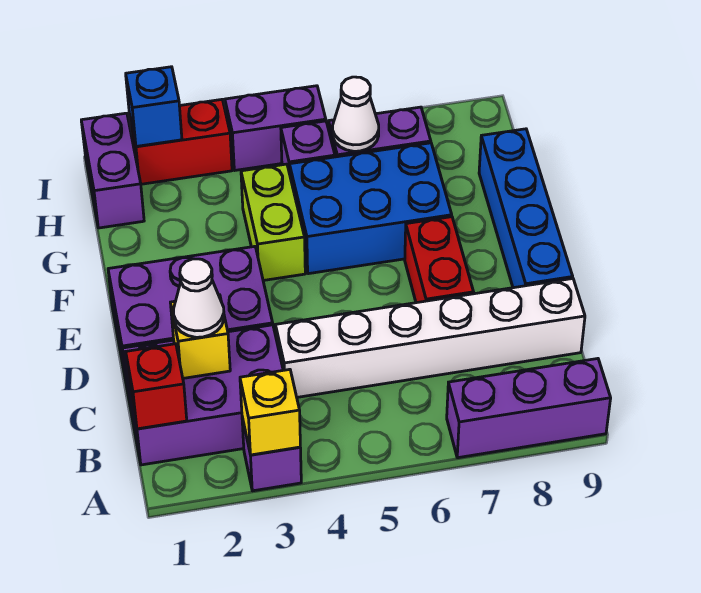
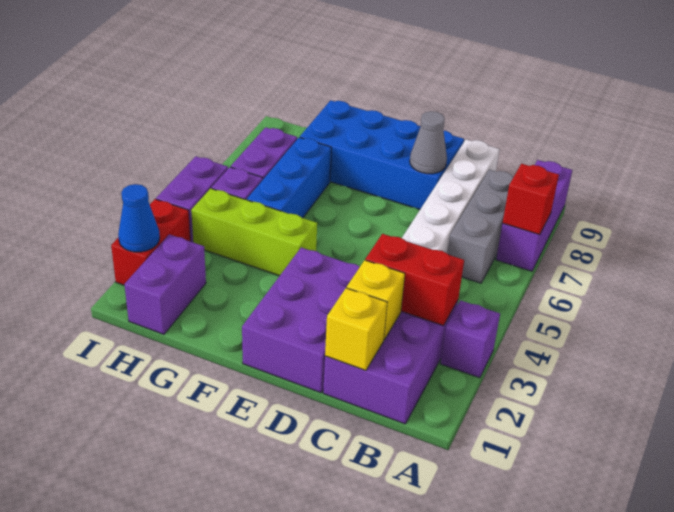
yellow 1x1 brick [240,369,300,455] -> yellow 1x1 brick moved to [325,288,387,370]
red 1x1 brick [126,344,187,429] -> red 1x1 brick moved to [503,164,559,235]
none -> grey 1x3 brick [447,170,513,283]
white 1x1 cone [174,259,224,337] -> none
red 1x2 brick [405,217,474,303] -> red 1x2 brick moved to [365,234,464,326]
none -> grey 1x1 cone [410,111,447,174]
blue 1x4 brick [479,129,573,288] -> blue 2x4 brick [300,100,464,209]
lime 1x2 brick [241,164,305,281] -> lime 1x3 brick [191,188,317,276]
blue 2x3 brick [289,143,452,274] -> blue 1x3 brick [247,137,331,218]
purple 1x2 brick [81,113,144,228] -> purple 1x2 brick turned to [124,234,206,334]
white 1x1 cone [333,77,379,151] -> none
blue 1x1 brick [126,67,182,146] -> blue 1x1 cone [118,184,160,252]

